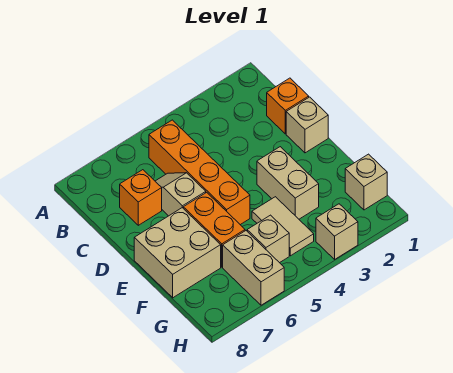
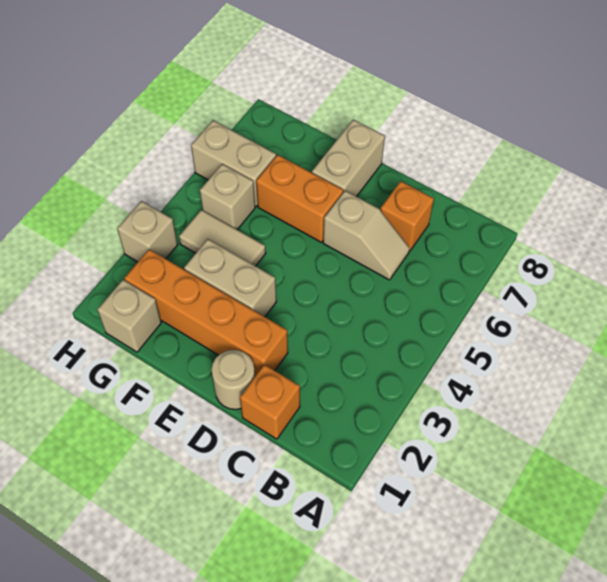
orange 1x4 brick [149,120,250,225] -> orange 1x4 brick moved to [124,249,288,376]
tan 1x1 brick [286,97,328,153] -> tan 1x1 round brick [211,350,255,409]
tan 2x2 brick [134,208,221,298] -> tan 1x2 brick [312,120,385,197]

